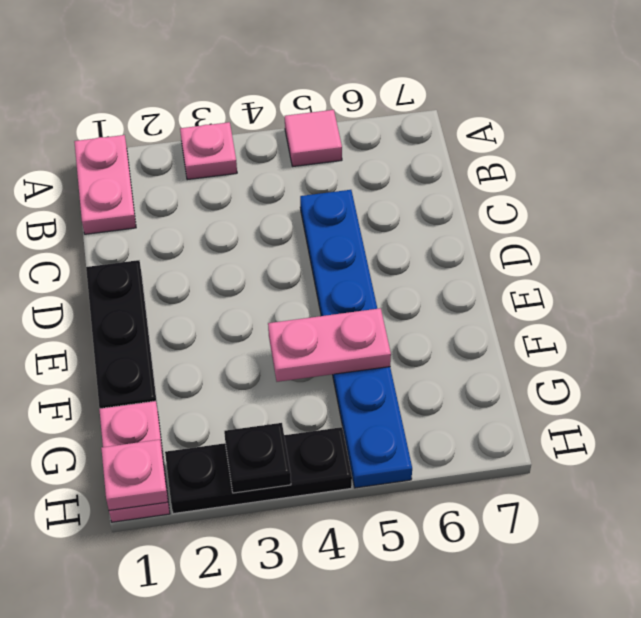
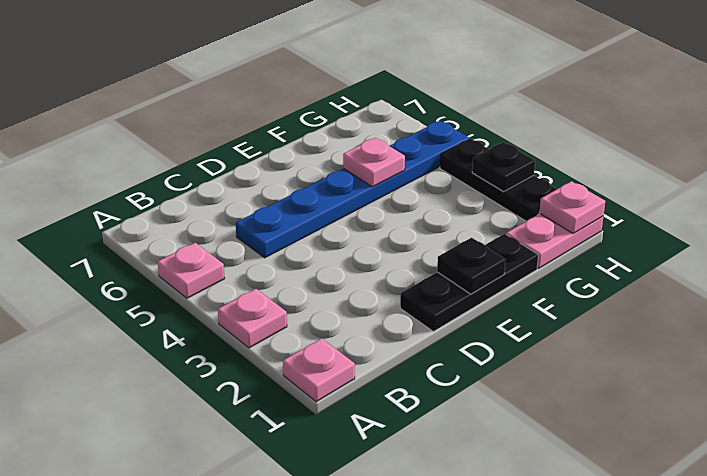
pink 1x2 plate [74,135,136,234] -> pink 1x1 plate [283,338,355,402]
pink 1x1 tile [285,110,342,166] -> pink 1x1 plate [158,243,225,298]
none -> black 1x1 plate [437,238,506,294]
pink 1x2 plate [268,308,391,382] -> pink 1x1 plate [343,138,405,187]

